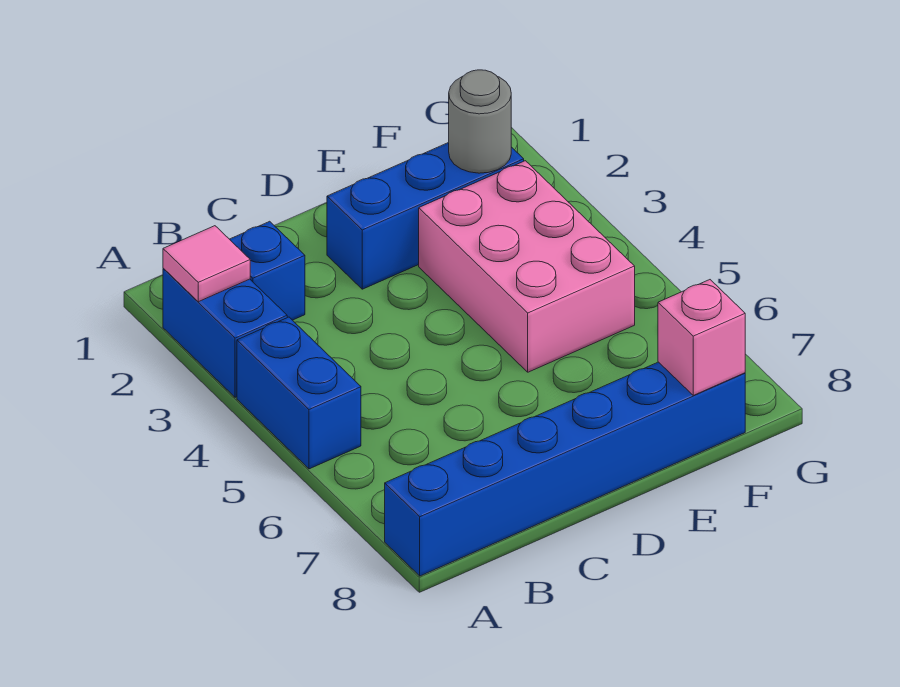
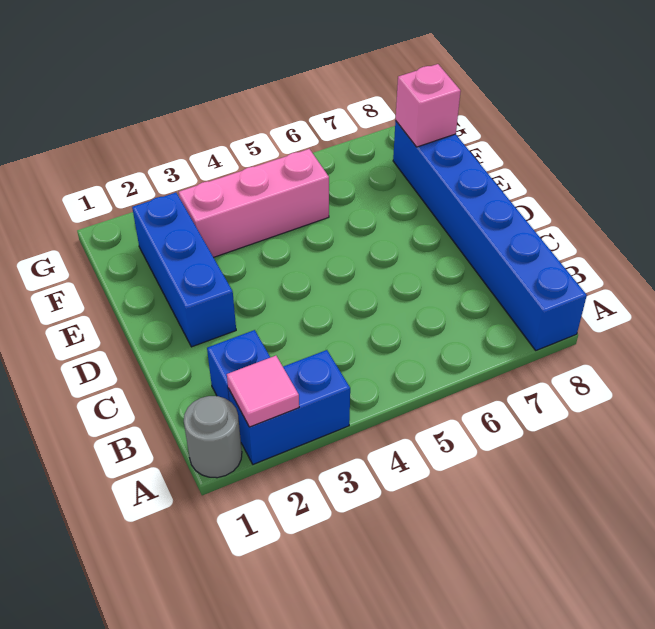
blue 1x2 brick [237,317,361,469] -> none
pink 2x3 brick [419,161,635,372] -> pink 1x3 brick [179,149,329,257]
grey 1x1 round brick [449,70,511,173] -> grey 1x1 round brick moved to [184,396,242,478]

